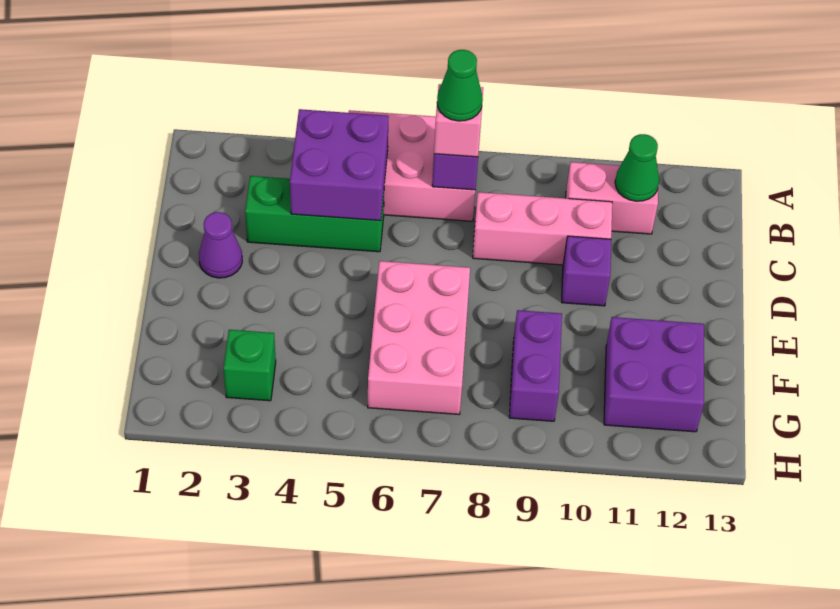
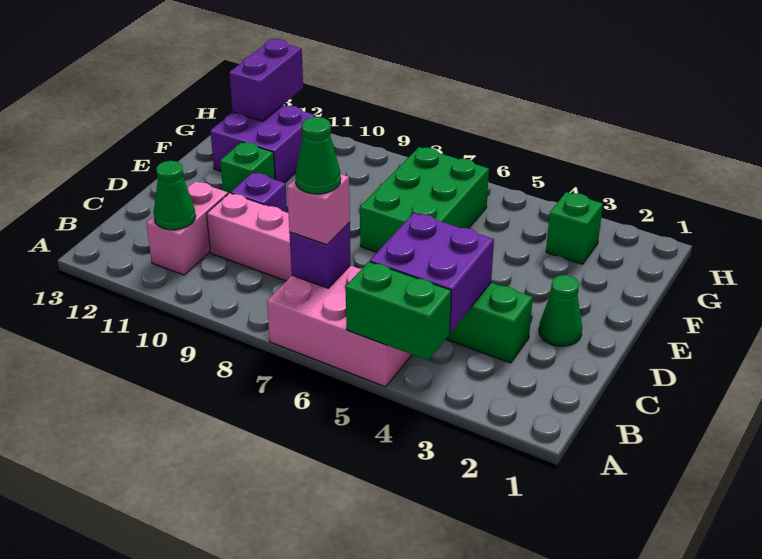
none -> green 1x2 brick [346,262,451,360]
pink 1x2 brick [566,162,658,234] -> pink 1x2 brick turned to [146,181,228,275]
purple 1x1 cone [199,212,242,278] -> green 1x1 cone [539,275,582,346]
pink 2x3 brick [368,261,470,414] -> green 2x3 brick [360,147,489,252]
none -> green 1x1 brick [220,142,275,194]
purple 1x2 brick [509,310,562,421] -> purple 1x2 brick moved to [229,39,303,121]

